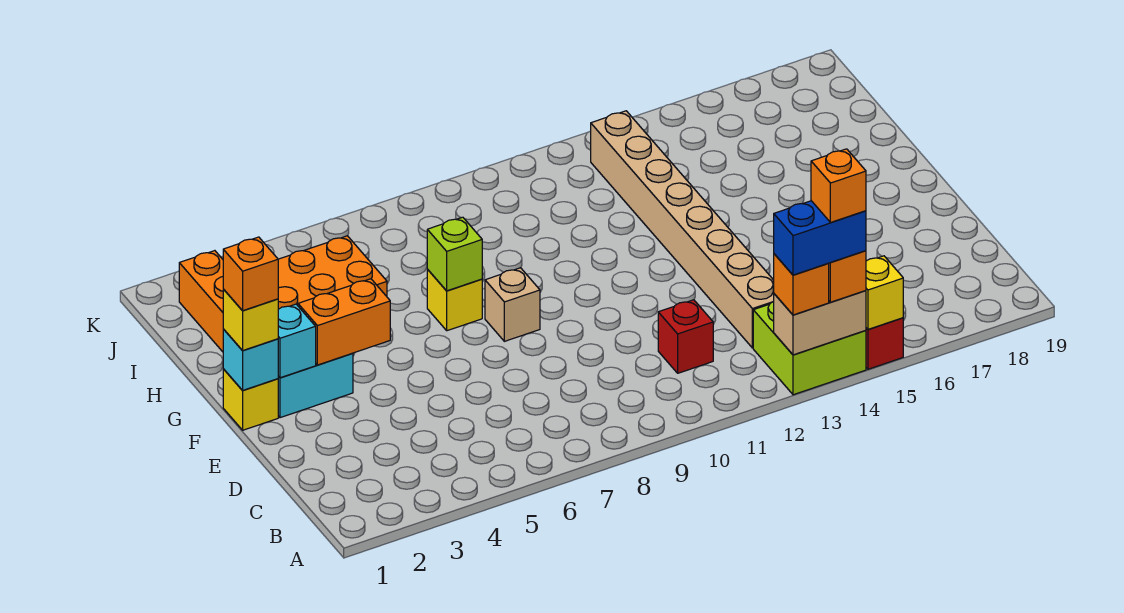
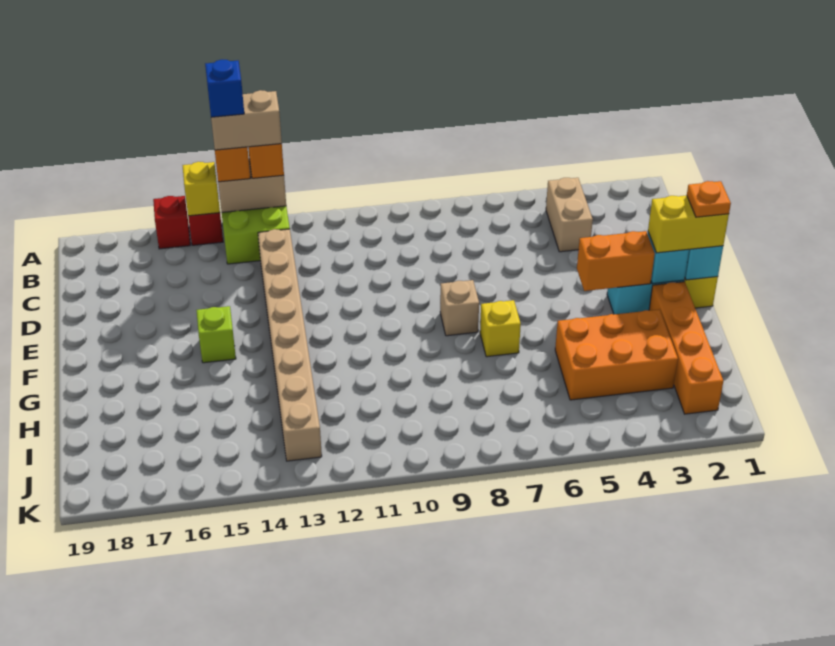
blue 1x2 brick [774,201,866,275] -> tan 1x2 brick [211,90,282,150]
orange 1x1 brick [811,149,866,223] -> blue 1x1 brick [205,60,244,117]
none -> tan 1x2 brick [546,178,593,252]
red 1x1 brick [658,300,713,373] -> red 1x1 brick moved to [153,196,190,249]
yellow 1x1 brick [223,289,278,351] -> yellow 1x2 brick [648,195,729,253]
orange 1x1 brick [223,237,278,311] -> orange 1x1 plate [687,181,731,217]
lime 1x1 brick [427,217,482,291] -> lime 1x1 brick moved to [196,306,236,363]

